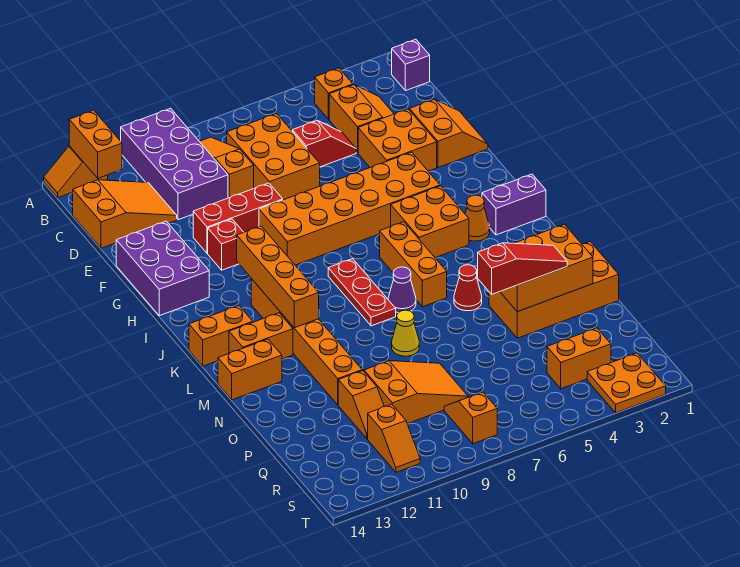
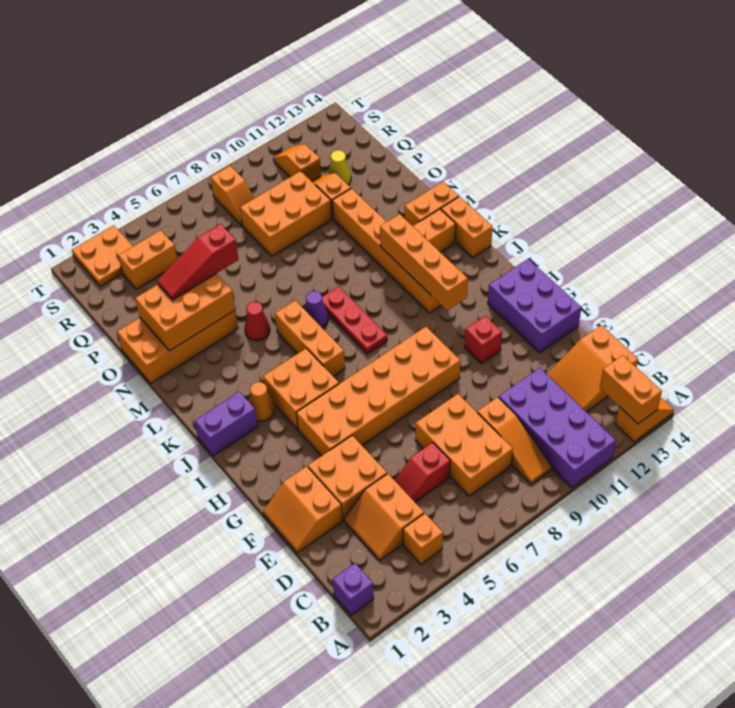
red 1x3 brick [193,183,283,253] -> none
orange 1x2 brick [189,306,253,366] -> orange 1x2 brick turned to [441,197,492,258]
yellow 1x1 cone [392,310,419,356] -> yellow 1x1 cone moved to [328,150,351,185]
orange 2x3 slope [364,361,468,424] -> orange 2x3 brick [240,171,332,256]

